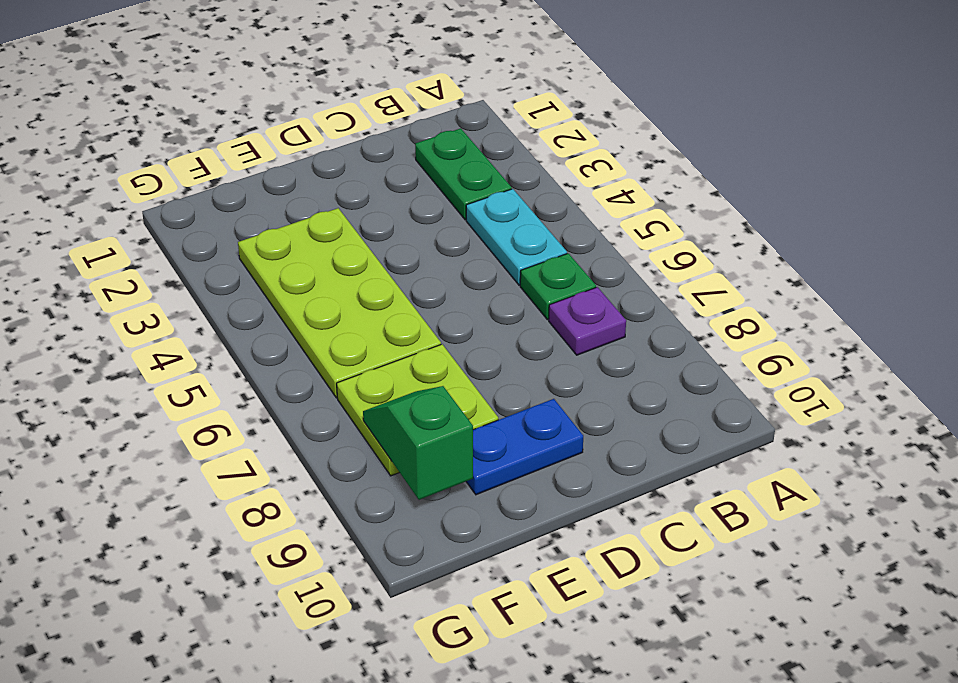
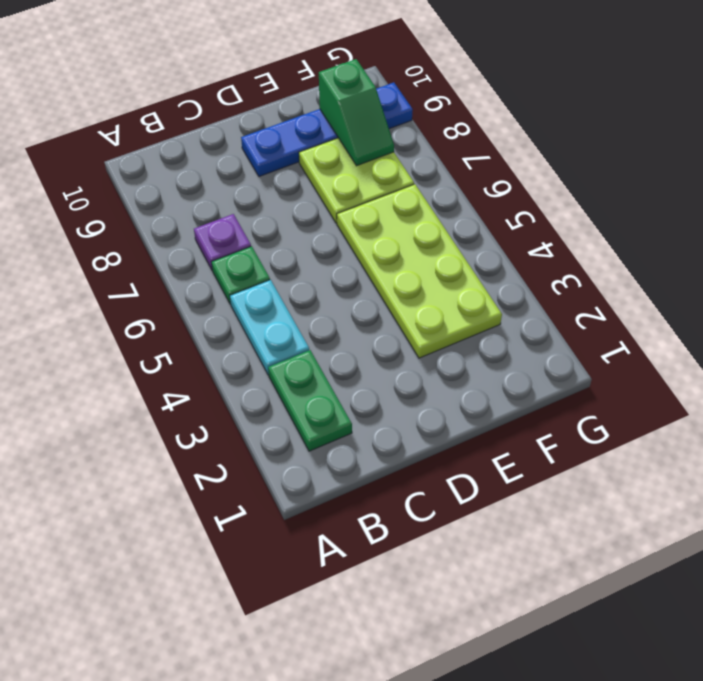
blue 1x2 plate [466,399,583,495] -> blue 1x4 plate [241,83,413,176]

